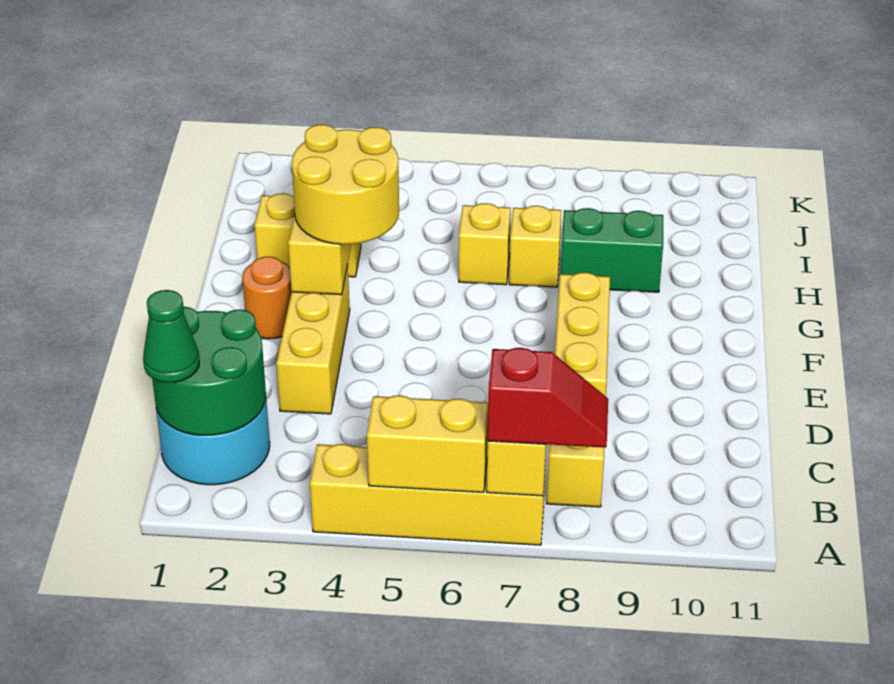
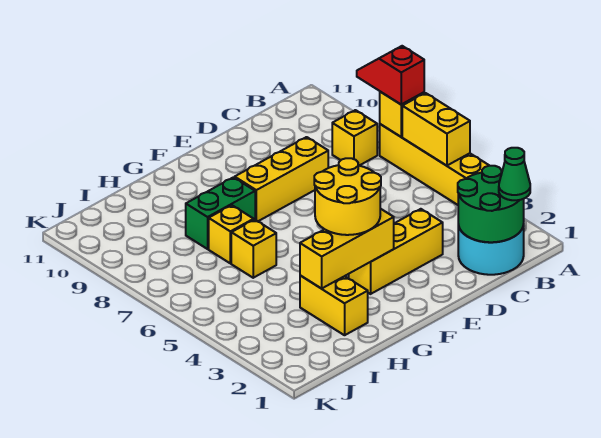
orange 1x1 round brick [243,257,291,339] -> none
green 1x2 brick [560,208,663,292] -> green 1x2 brick turned to [186,177,255,249]

